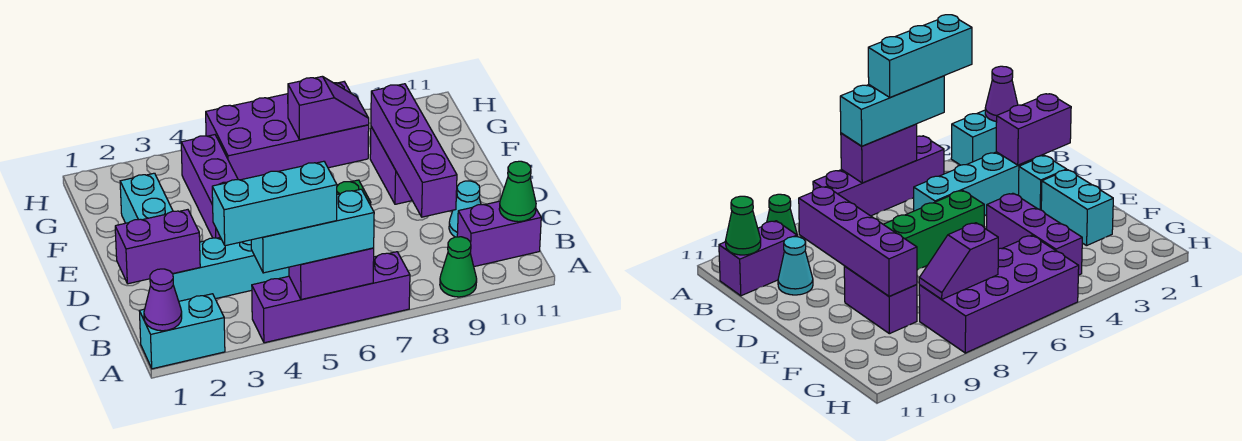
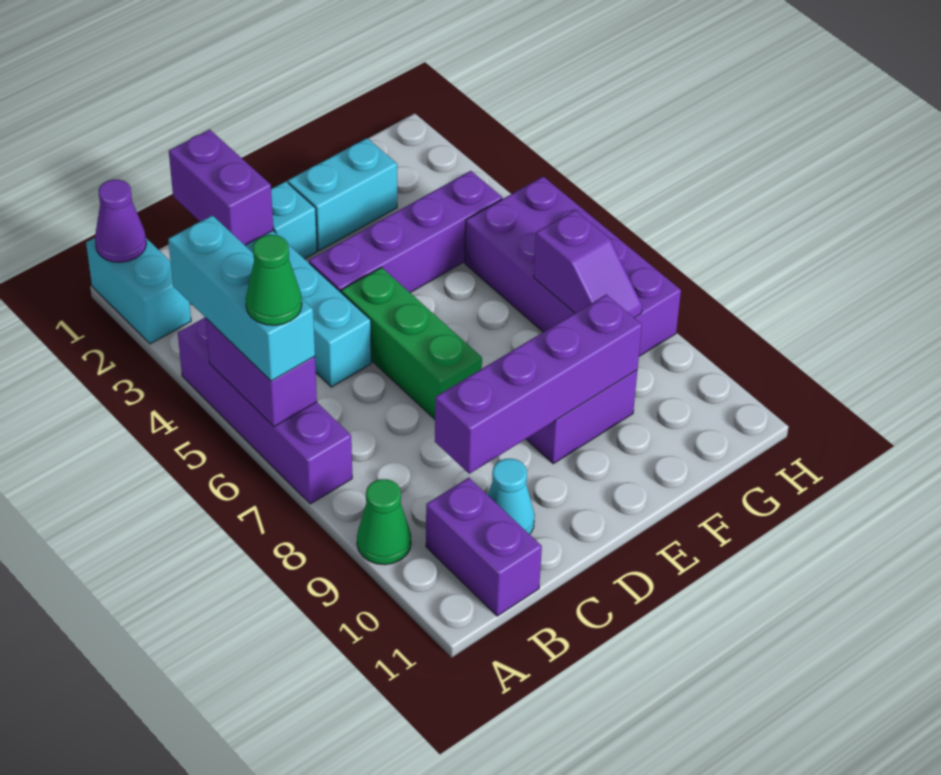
cyan 1x3 brick [212,161,337,246] -> none
green 1x1 cone [499,161,536,222] -> green 1x1 cone moved to [246,235,302,325]
purple 1x3 brick [181,135,238,238] -> purple 1x4 brick [309,171,502,293]

